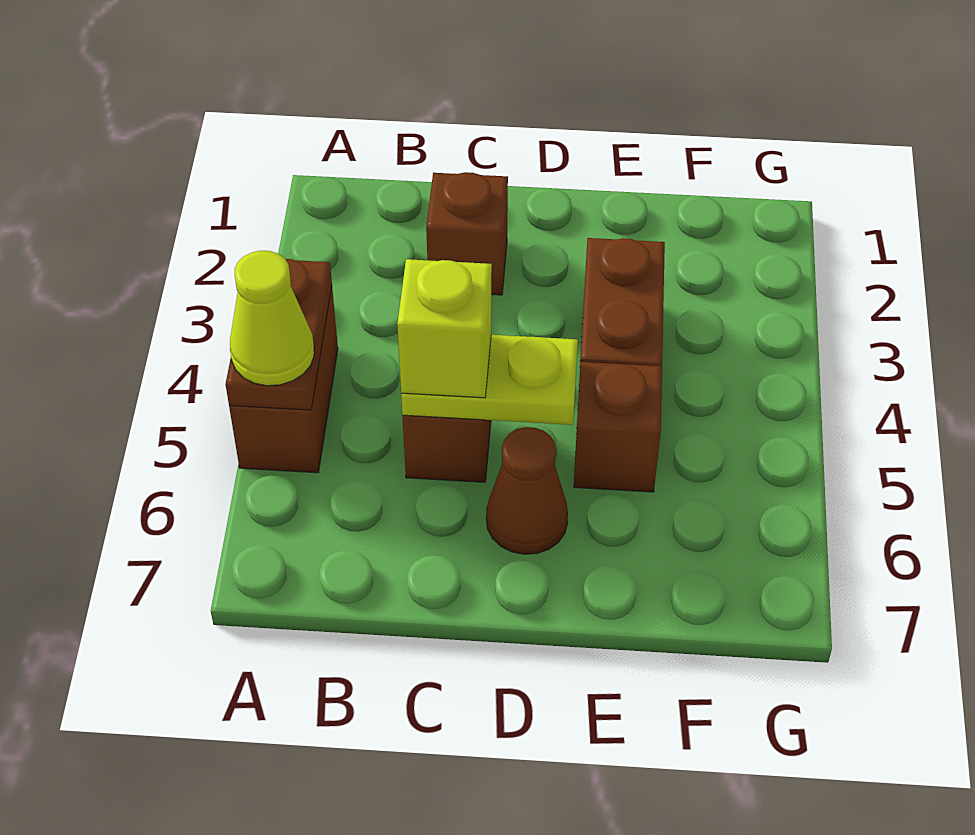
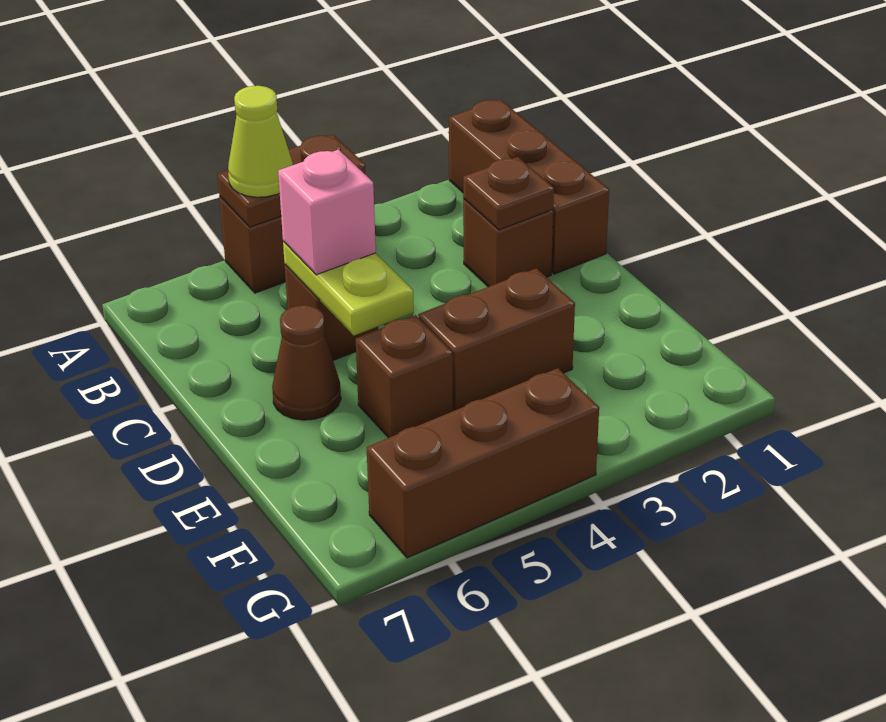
none -> brown 1x3 brick [449,99,609,274]
none -> brown 1x1 plate [463,157,554,230]
lime 1x1 brick [397,259,492,398] -> pink 1x1 brick [278,150,376,275]
none -> brown 1x3 brick [367,368,599,558]

